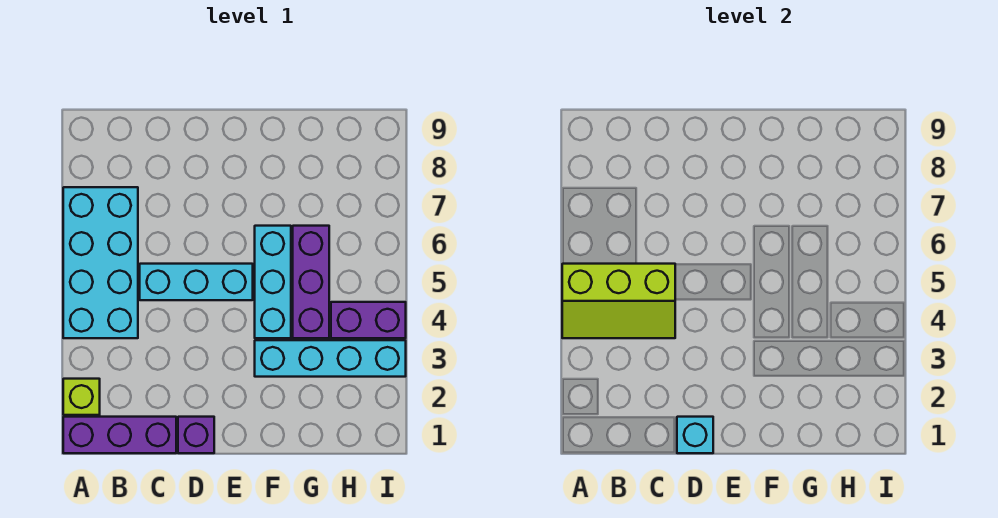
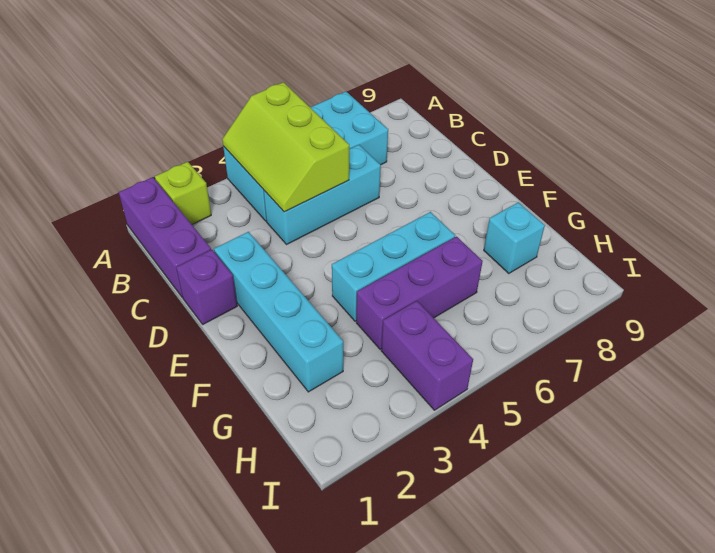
cyan 1x3 brick [140,264,253,300] -> cyan 1x3 brick turned to [264,145,381,244]
cyan 1x1 brick [677,417,713,453] -> cyan 1x1 brick moved to [484,202,545,274]
cyan 1x4 brick [255,340,406,377] -> cyan 1x4 brick moved to [214,232,343,392]

